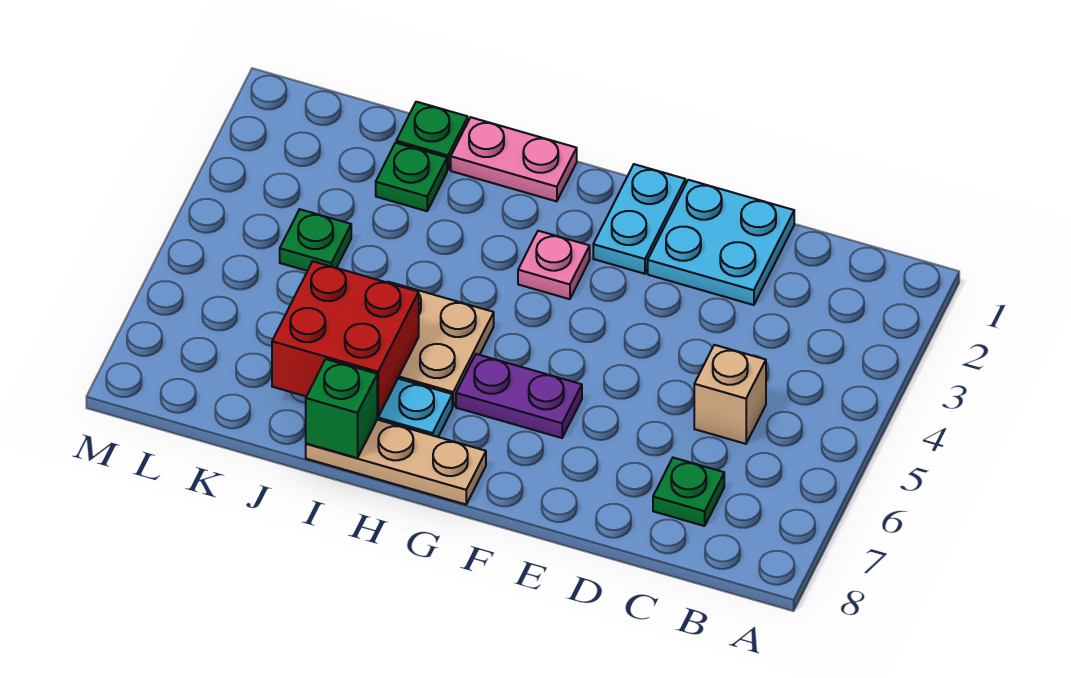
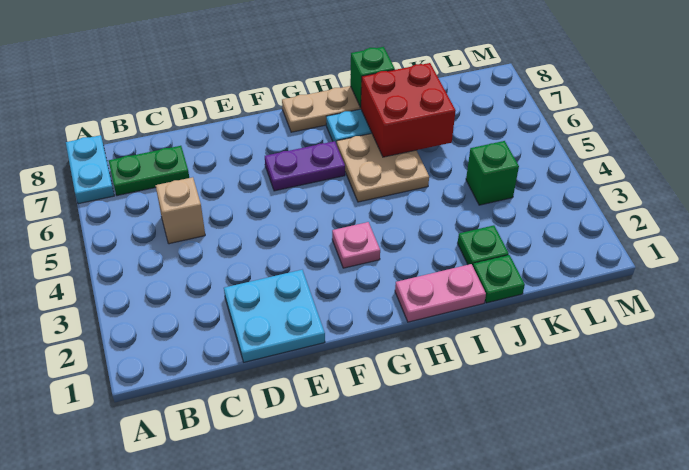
green 1x1 plate [653,458,724,526] -> green 1x2 plate [109,146,189,196]
cyan 1x2 plate [593,164,685,274] -> cyan 1x2 plate moved to [66,135,114,204]
green 1x1 plate [280,209,351,271] -> green 1x1 brick [466,141,519,205]

